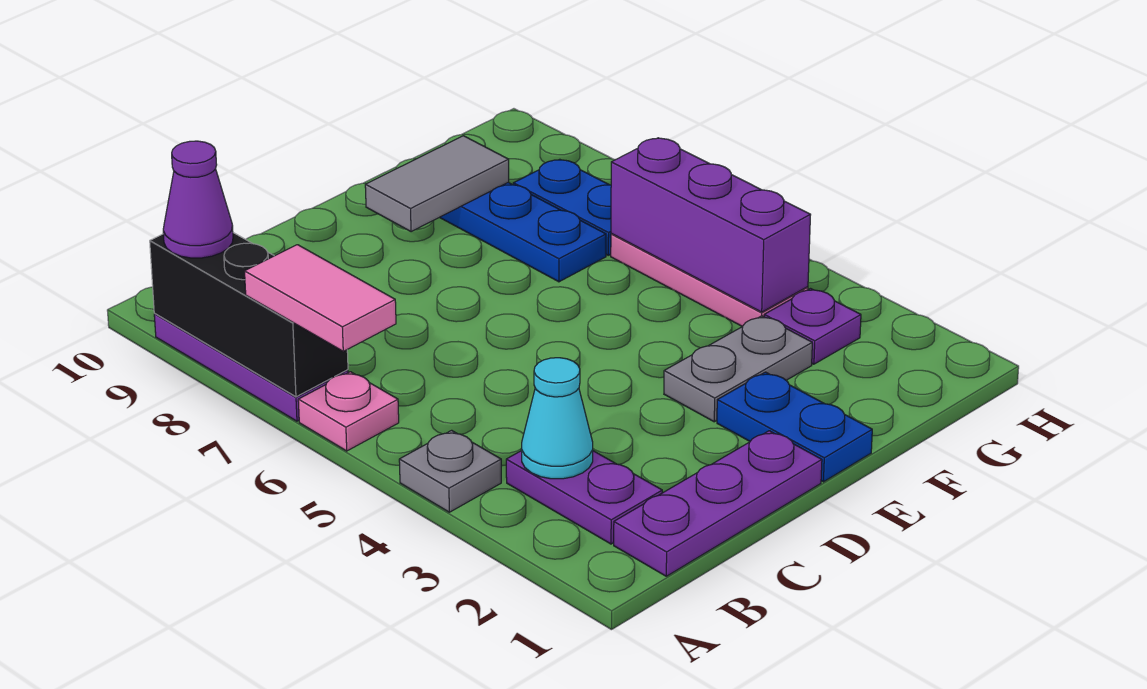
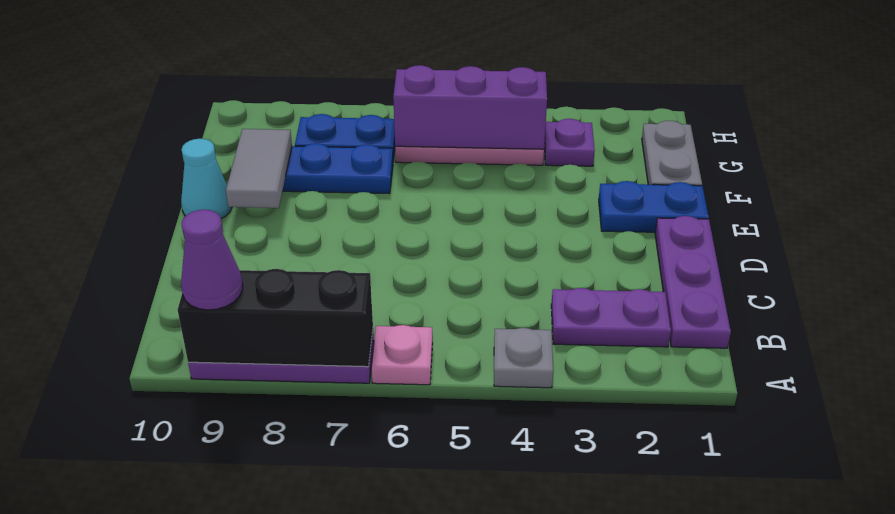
pink 1x2 tile [245,245,396,351] -> none
cyan 1x1 cone [521,358,593,479] -> cyan 1x1 cone moved to [181,139,232,218]
grey 1x2 plate [664,316,812,422] -> grey 1x2 plate moved to [642,121,702,186]

